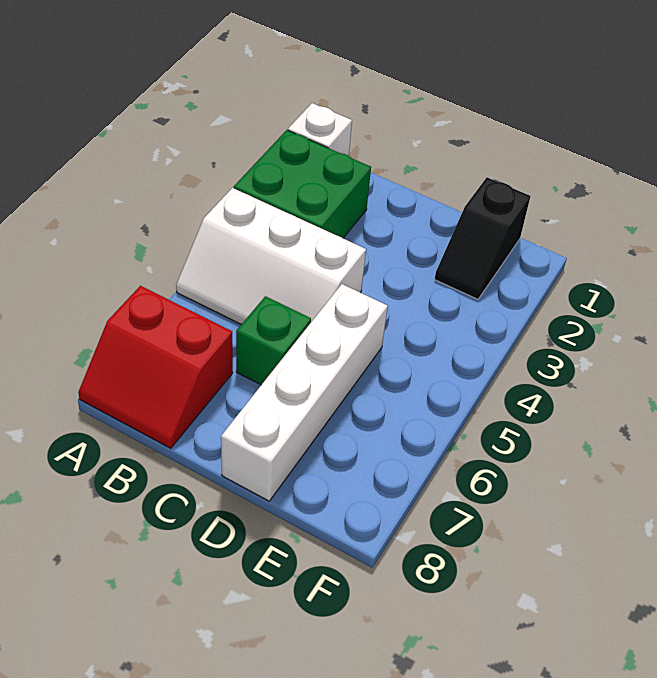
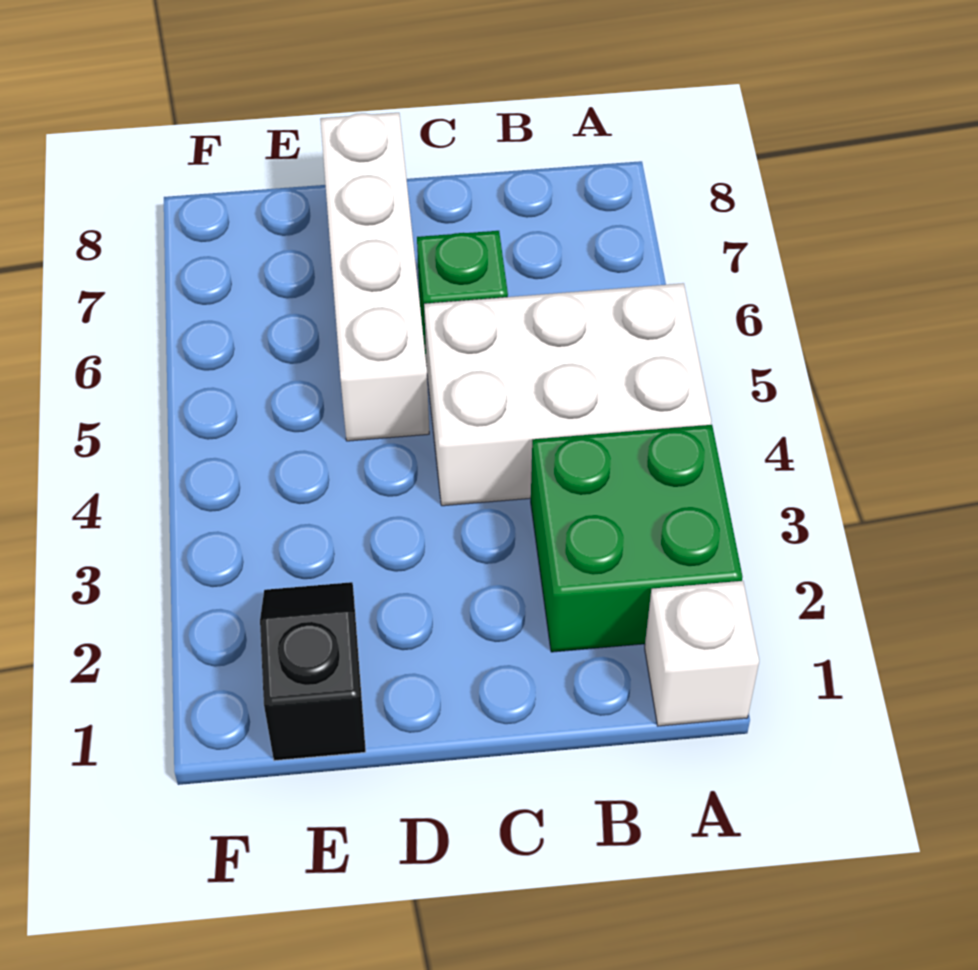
white 2x3 slope [176,188,366,324] -> white 2x3 brick [424,283,711,506]
red 2x2 slope [78,286,233,448] -> none

